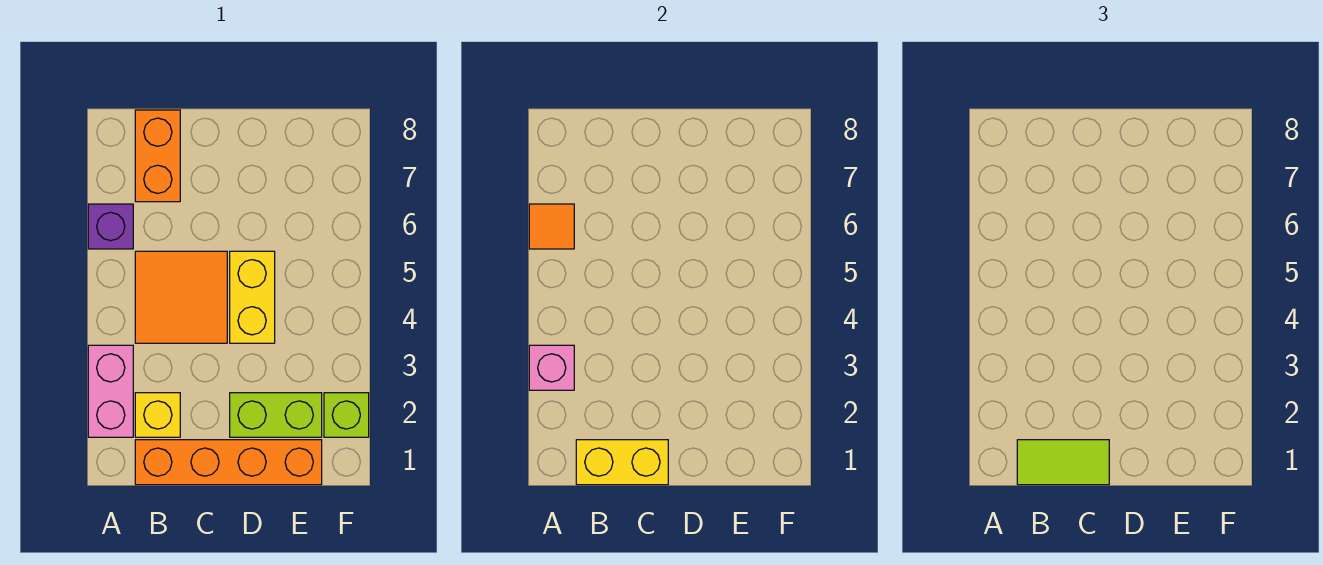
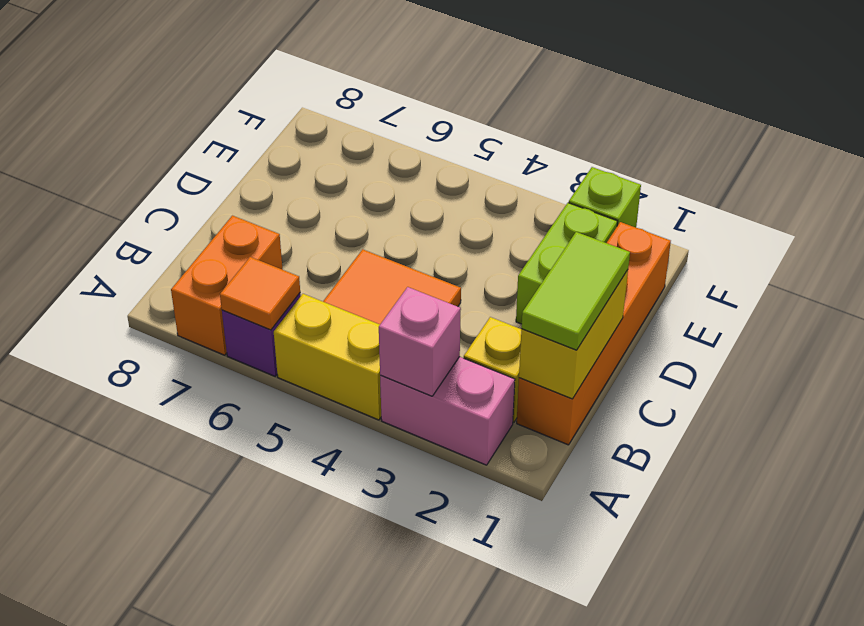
orange 1x2 brick [135,110,180,202] -> orange 1x2 brick turned to [171,216,283,355]
yellow 1x2 brick [230,251,275,343] -> yellow 1x2 brick moved to [274,294,381,420]

